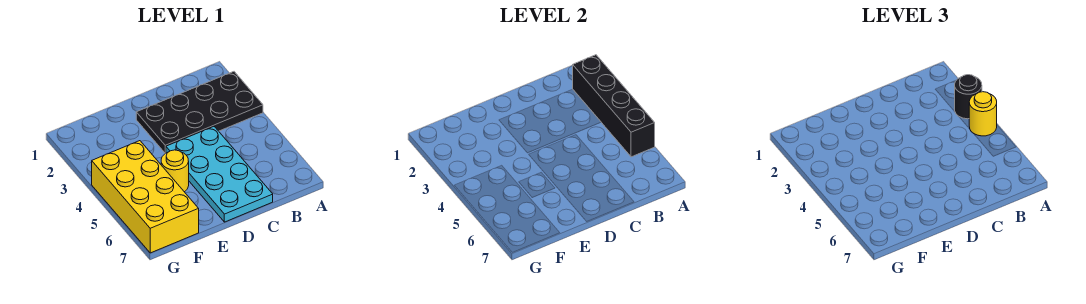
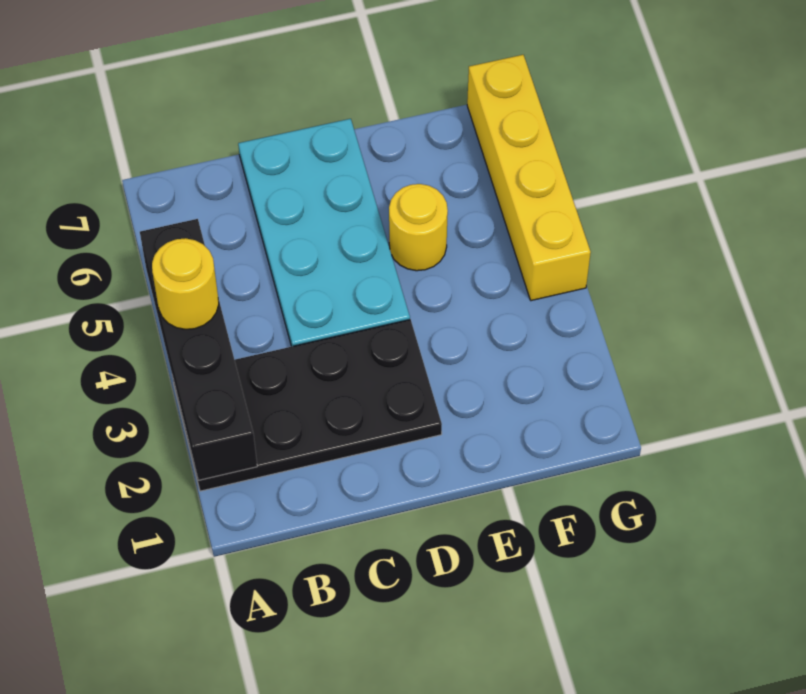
black 1x1 round brick [955,75,982,119] -> none
yellow 2x4 brick [92,141,199,253] -> yellow 1x4 brick [467,55,591,301]

